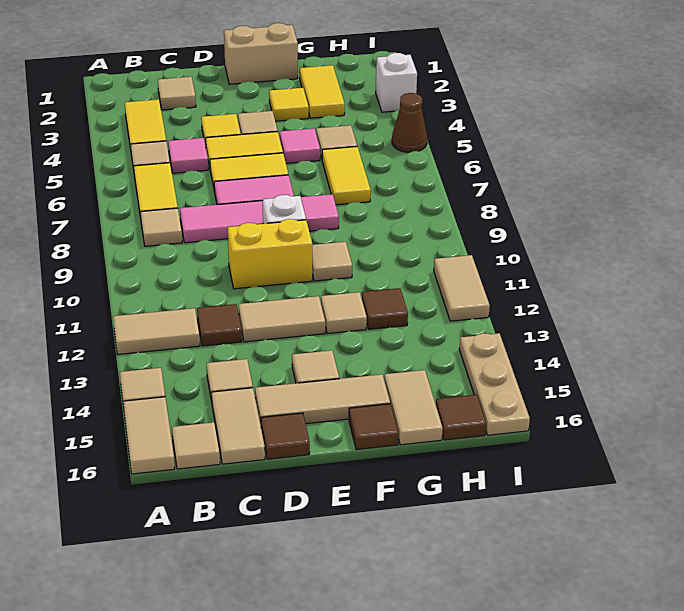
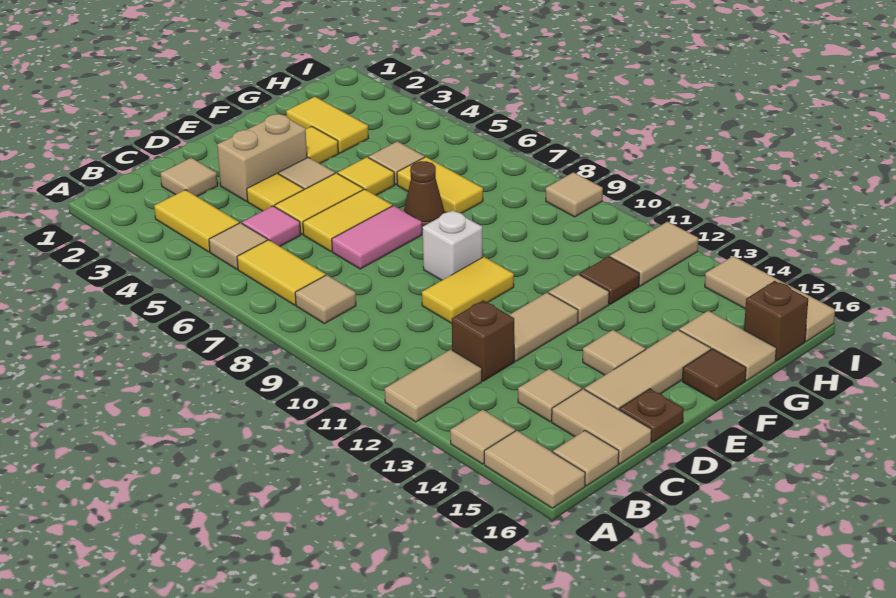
pink 1x4 tile [180,194,339,243] -> none
brown 1x1 tile [197,304,242,346] -> brown 1x1 brick [452,300,514,381]
yellow 1x2 brick [228,219,312,289] -> yellow 1x2 tile [422,257,514,323]
brown 1x1 tile [261,413,310,459] -> brown 1x1 plate [619,389,684,443]
tan 1x2 brick [224,23,298,84] -> tan 1x2 brick moved to [217,114,307,201]
pink 1x1 tile [280,128,320,163] -> yellow 1x1 tile [338,157,395,195]
tan 1x1 tile [312,242,352,281] -> tan 1x1 tile moved to [546,172,603,217]
brown 1x1 tile [436,395,486,440] -> brown 1x1 brick [744,281,808,361]
white 1x1 brick [376,53,417,112] -> none
brown 1x1 cone [392,93,427,152] -> brown 1x1 cone moved to [404,161,444,230]
tan 1x2 tile [434,255,490,321] -> tan 1x2 tile turned to [610,222,698,286]
tan 1x3 plate [459,333,530,435] -> tan 1x3 tile [705,256,835,341]

